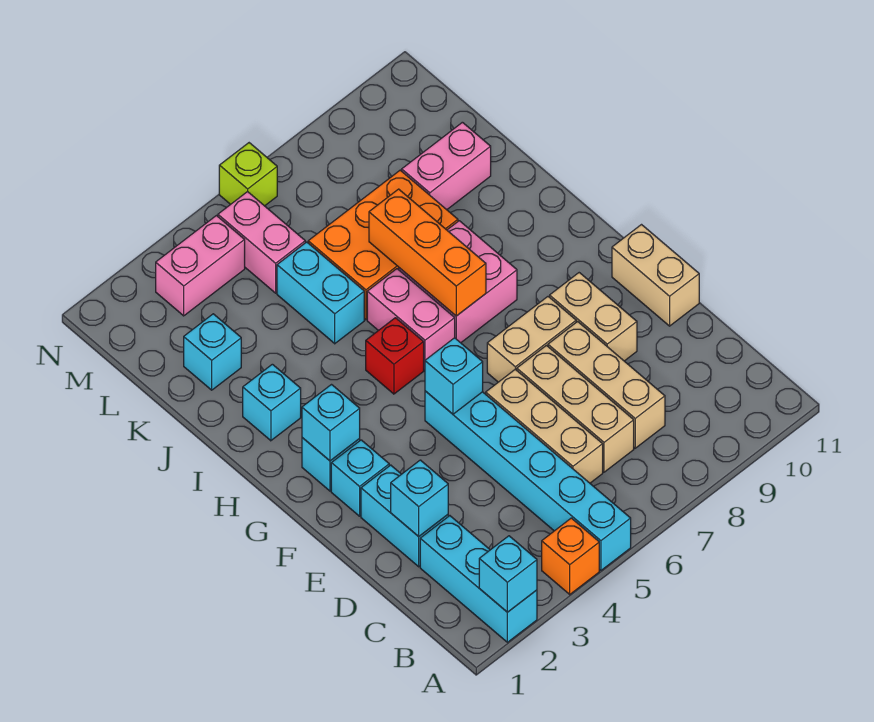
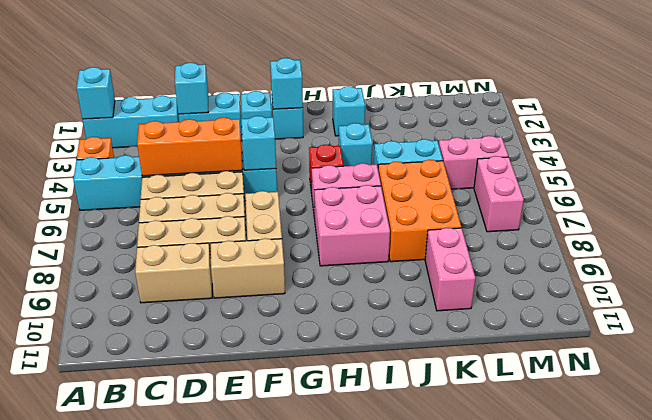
tan 1x2 brick [612,225,699,326] -> tan 1x2 brick moved to [135,243,212,303]
orange 1x3 brick [369,189,486,316] -> orange 1x3 brick moved to [137,118,243,176]
cyan 1x1 brick [184,314,241,390] -> cyan 1x1 brick moved to [338,123,373,166]
pink 1x2 brick [156,216,245,316] -> pink 1x2 brick moved to [474,156,524,232]
lime 1x1 brick [219,143,277,206] -> none

